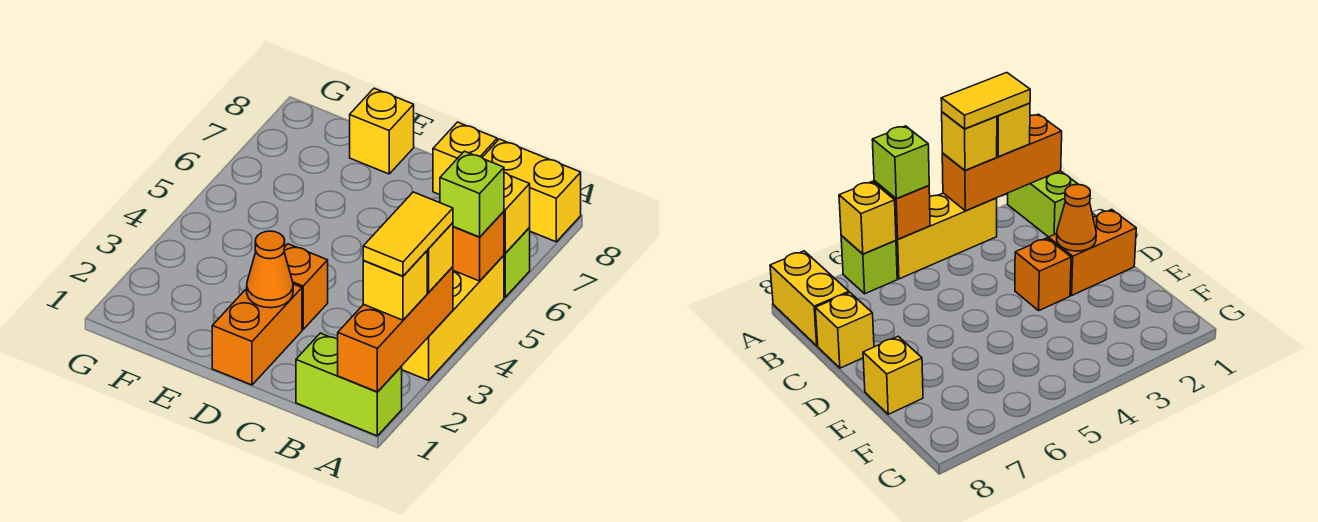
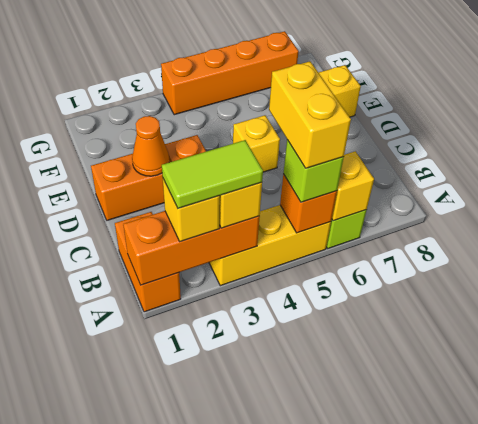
lime 1x2 brick [296,333,402,436] -> orange 1x2 brick [115,212,181,312]
yellow 1x2 tile [363,192,453,276] -> lime 1x2 tile [162,140,263,208]
yellow 1x2 brick [482,139,581,242] -> yellow 1x2 brick moved to [269,61,351,168]
yellow 1x1 brick [433,122,497,195] -> yellow 1x1 brick moved to [233,115,280,172]
none -> orange 1x4 brick [161,31,299,115]

